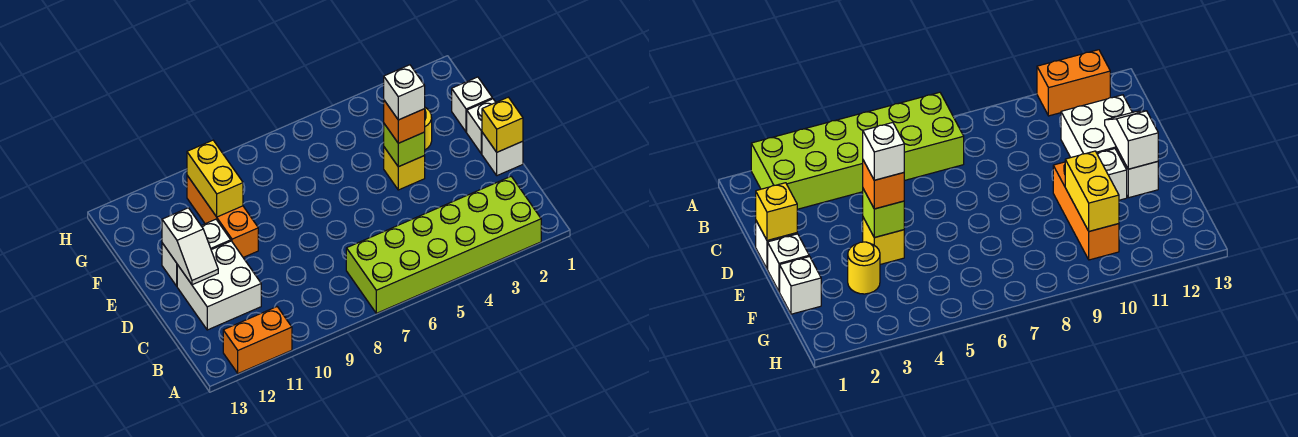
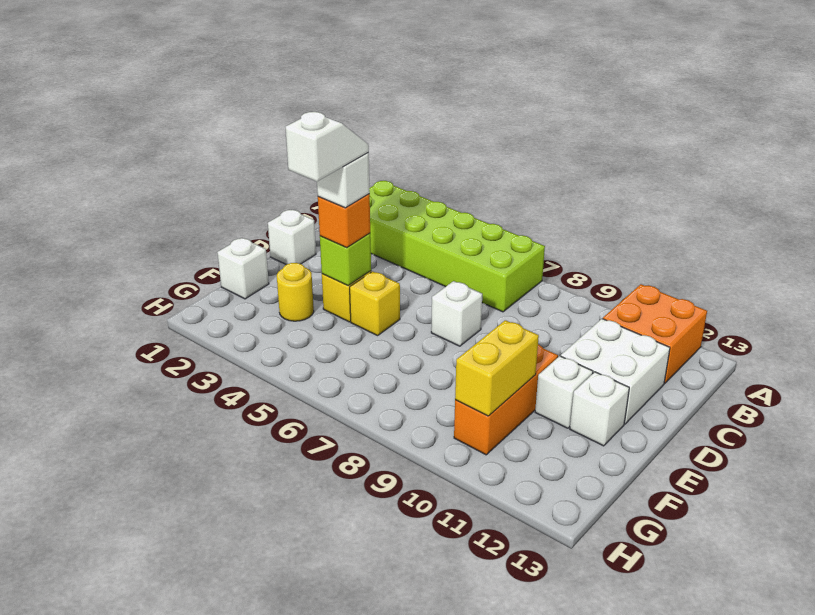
orange 1x2 brick [223,307,292,373] -> orange 2x2 brick [603,284,707,383]
yellow 1x1 brick [482,97,523,152] -> yellow 1x1 brick moved to [350,271,400,336]
white 1x2 slope [162,208,218,285] -> white 1x2 slope moved to [286,112,369,182]
white 1x1 brick [467,99,496,154] -> white 1x1 brick moved to [431,281,482,346]

